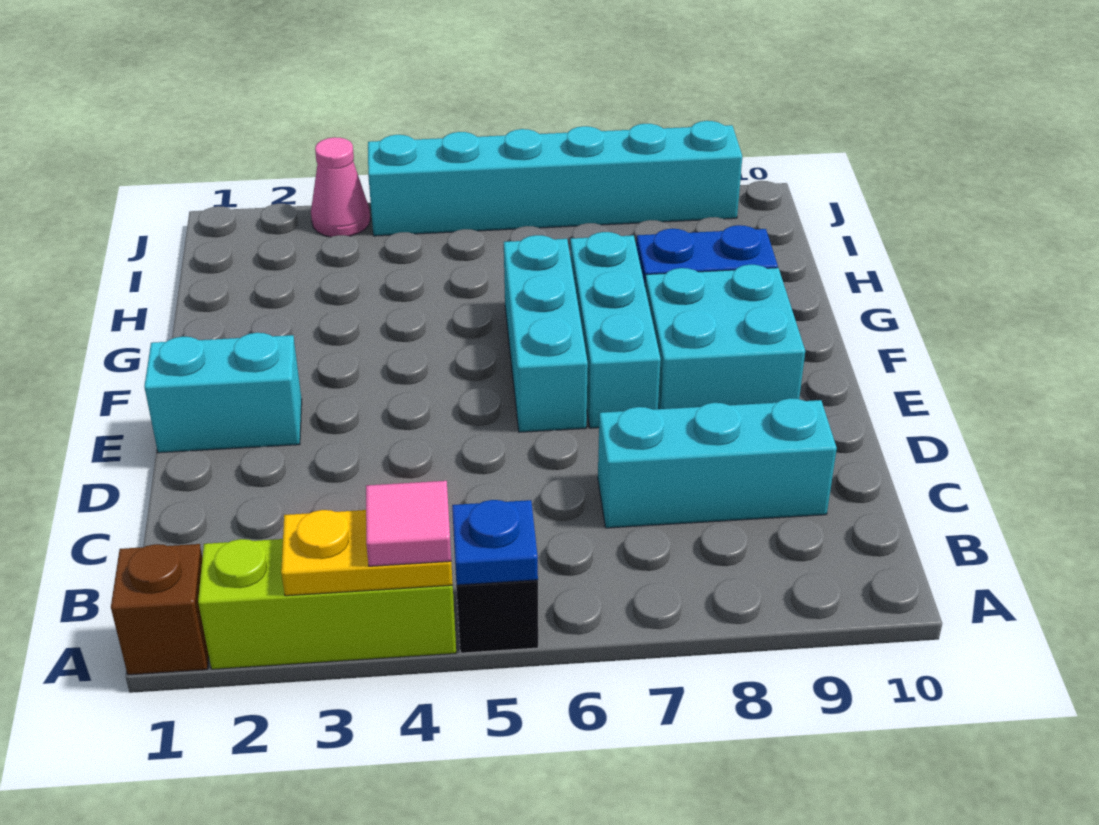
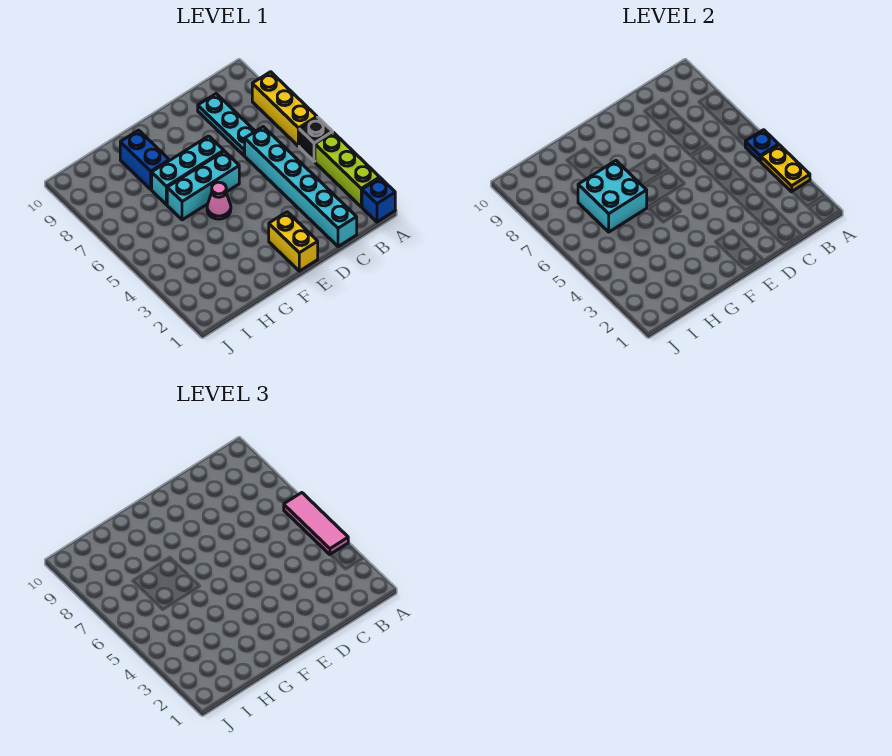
brown 1x1 brick [111,544,209,675] -> blue 1x1 brick [362,178,395,222]
pink 1x1 tile [366,481,451,566] -> pink 1x3 tile [284,493,348,554]
none -> yellow 1x3 brick [252,72,317,146]
cyan 1x3 brick [598,398,837,528] -> cyan 1x3 plate [198,94,255,156]
cyan 1x2 brick [144,333,302,453] -> yellow 1x2 brick [269,212,318,271]
cyan 2x2 brick [645,265,805,409] -> cyan 2x2 brick moved to [578,161,647,232]
pink 1x1 cone [311,137,370,237] -> pink 1x1 cone moved to [207,182,231,219]
cyan 1x6 brick [368,121,742,236] -> cyan 1x6 brick moved to [245,127,357,247]

